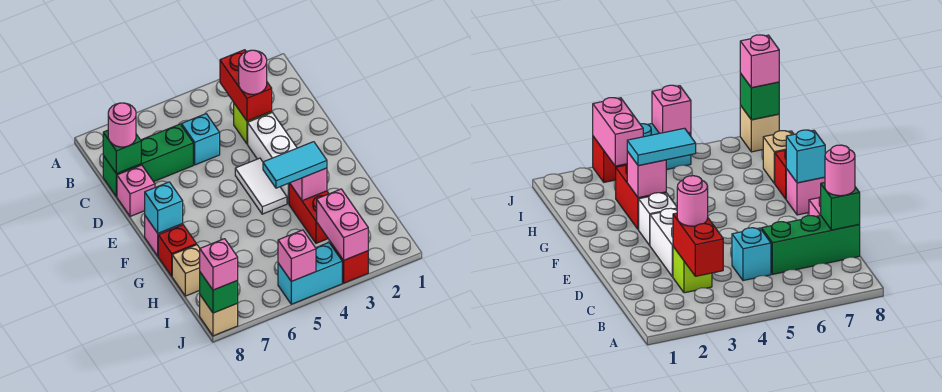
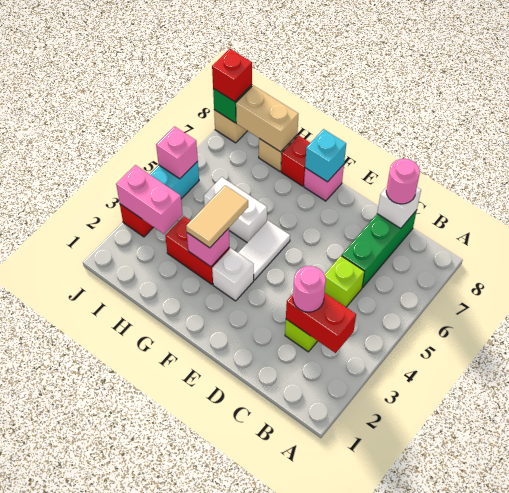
cyan 1x1 brick [182,114,220,165] -> lime 1x1 brick [324,256,365,307]
green 1x1 brick [103,130,141,174] -> white 1x1 brick [377,187,421,229]
white 1x2 brick [248,113,297,162] -> white 1x2 brick moved to [204,177,267,242]
pink 1x1 brick [117,165,155,216] -> none
white 1x2 tile [235,158,287,214] -> white 1x2 tile turned to [238,221,290,280]
cyan 1x2 tile [263,142,327,188] -> tan 1x2 tile [186,185,248,248]
none -> tan 1x2 brick [236,86,298,152]
pink 1x1 brick [200,239,238,290] -> red 1x1 brick [212,49,252,102]

